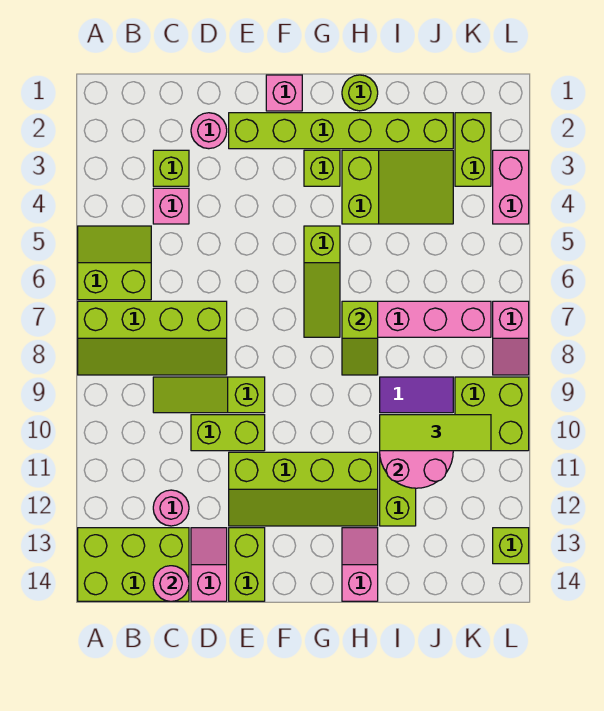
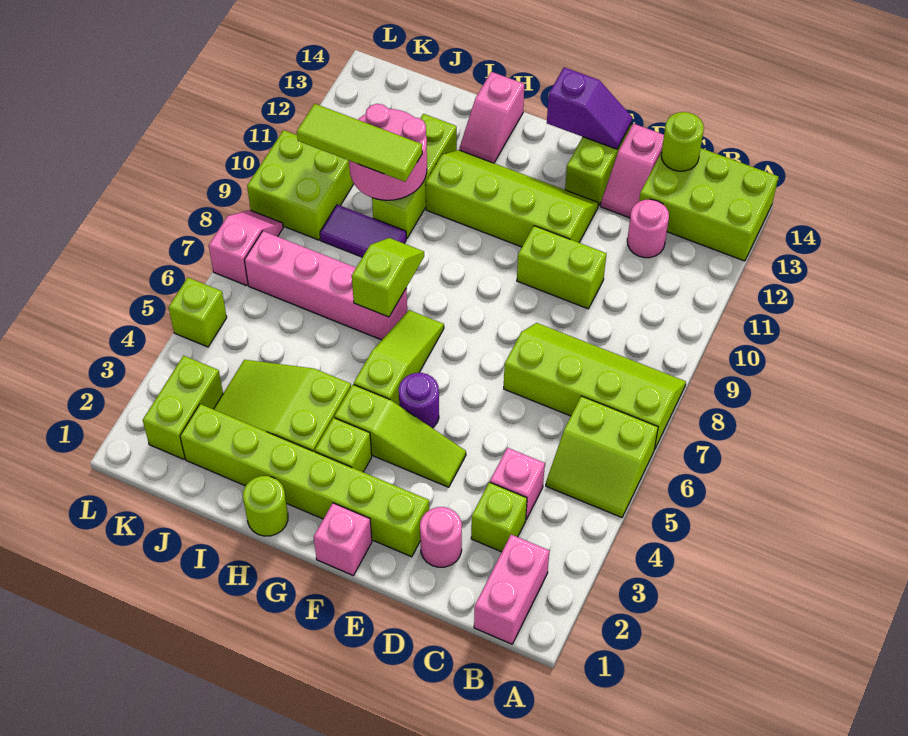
lime 1x3 slope [153,377,265,413] -> lime 1x3 slope moved to [334,384,466,487]
pink 1x1 round brick [153,566,189,601] -> lime 1x1 round brick [661,112,704,171]
none -> purple 1x2 slope [547,67,632,149]
none -> purple 1x1 round brick [399,373,439,428]
pink 1x2 brick [493,150,529,224] -> pink 1x2 brick moved to [474,534,550,644]
lime 1x1 brick [493,528,529,564] -> lime 1x1 brick moved to [169,278,227,347]

